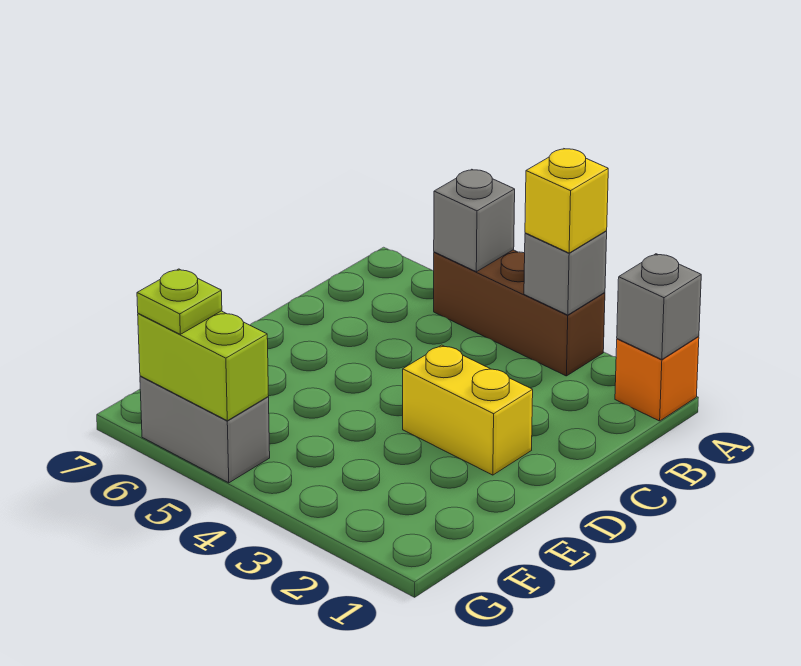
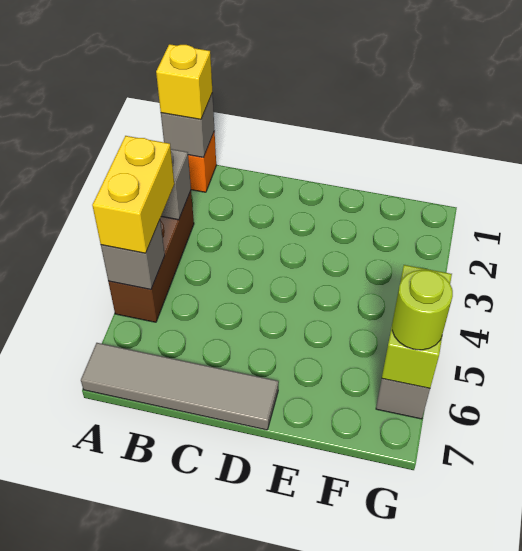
yellow 1x1 brick [525,149,608,253] -> yellow 1x1 brick moved to [156,44,212,119]
none -> grey 1x4 tile [81,343,279,430]
yellow 1x2 brick [403,345,533,475] -> yellow 1x2 brick moved to [92,136,174,253]
lime 1x1 plate [137,269,222,334] -> lime 1x1 round brick [392,270,453,350]

